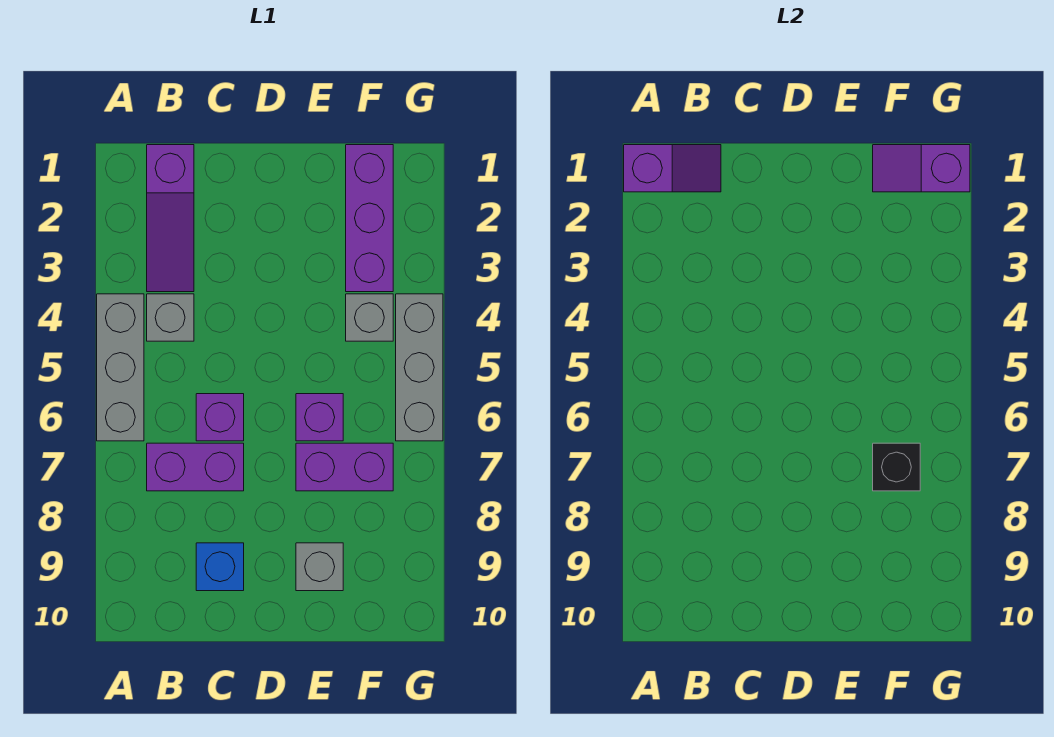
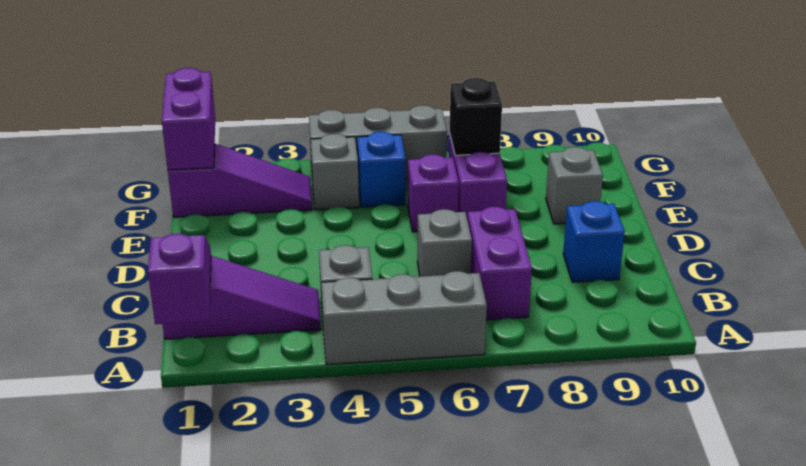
purple 1x1 brick [196,394,244,441] -> grey 1x1 brick [417,209,472,276]
purple 1x3 brick [346,145,393,292] -> purple 1x3 slope [168,144,312,217]
purple 1x2 slope [873,145,970,192] -> purple 1x2 brick [162,68,215,170]
none -> blue 1x1 brick [357,132,405,207]

